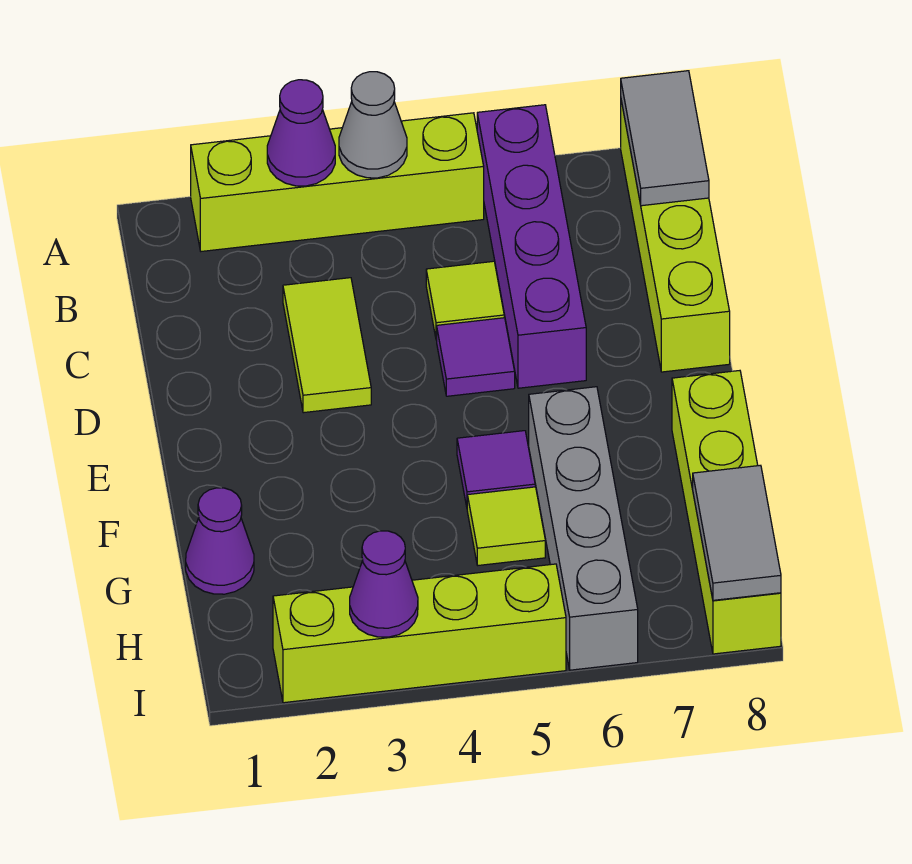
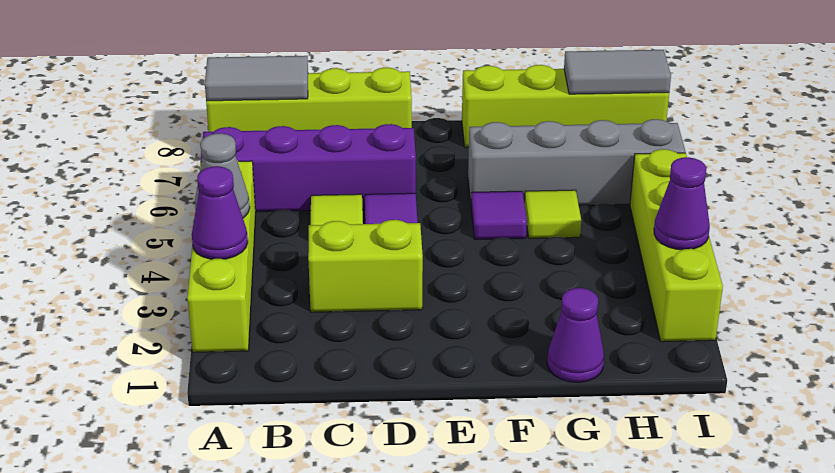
lime 1x2 tile [283,278,371,413] -> lime 1x2 brick [308,220,423,312]

